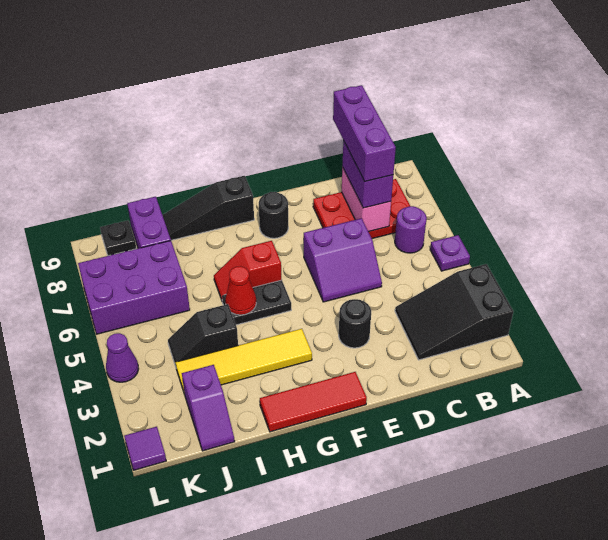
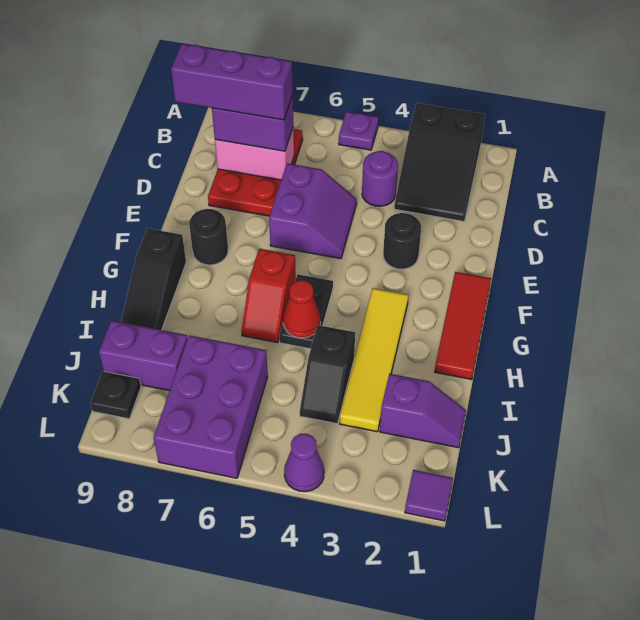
purple 1x1 round brick [395,206,427,253] -> purple 1x1 round brick moved to [362,151,398,206]

